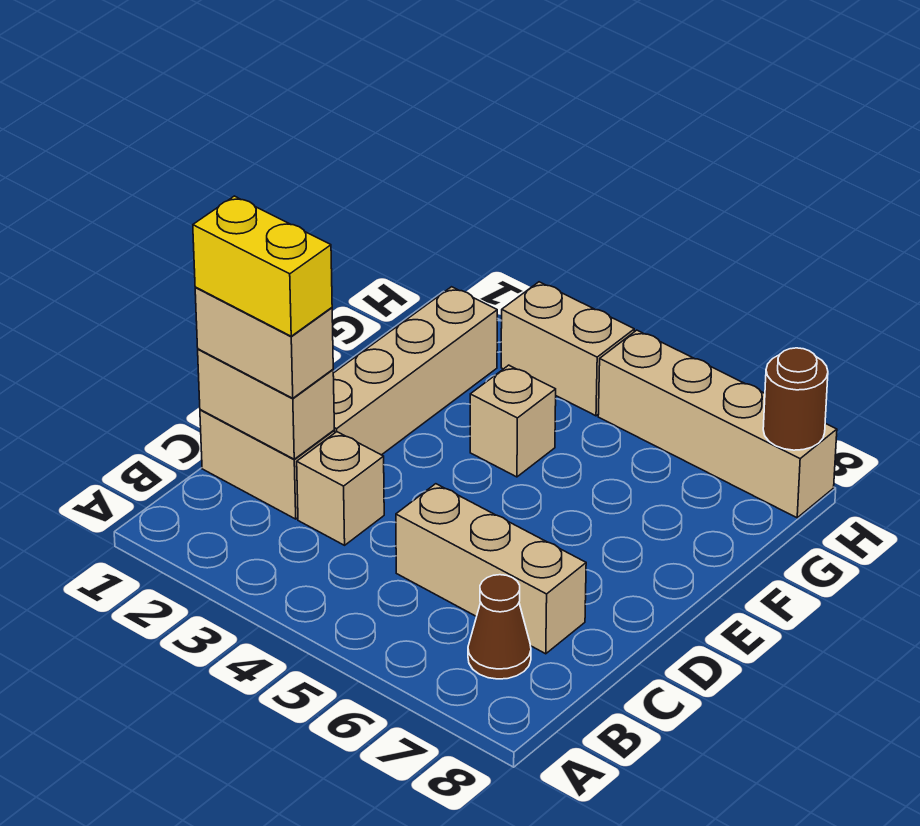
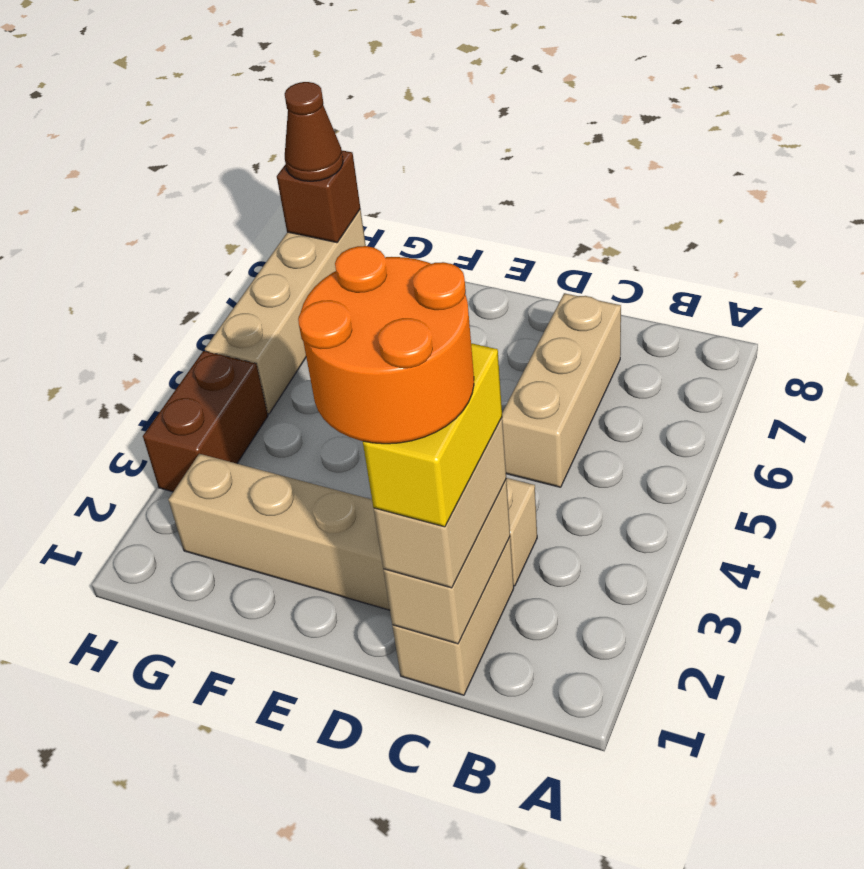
brown 1x1 cone [468,575,531,679] -> brown 1x1 cone moved to [285,82,343,181]
none -> orange 2x2 round brick [298,246,474,444]
tan 1x1 brick [470,365,556,477] -> none
tan 1x2 brick [501,282,634,416] -> brown 1x2 brick [143,351,268,492]
brown 1x1 round brick [763,348,828,450] -> brown 1x1 brick [277,151,360,243]

